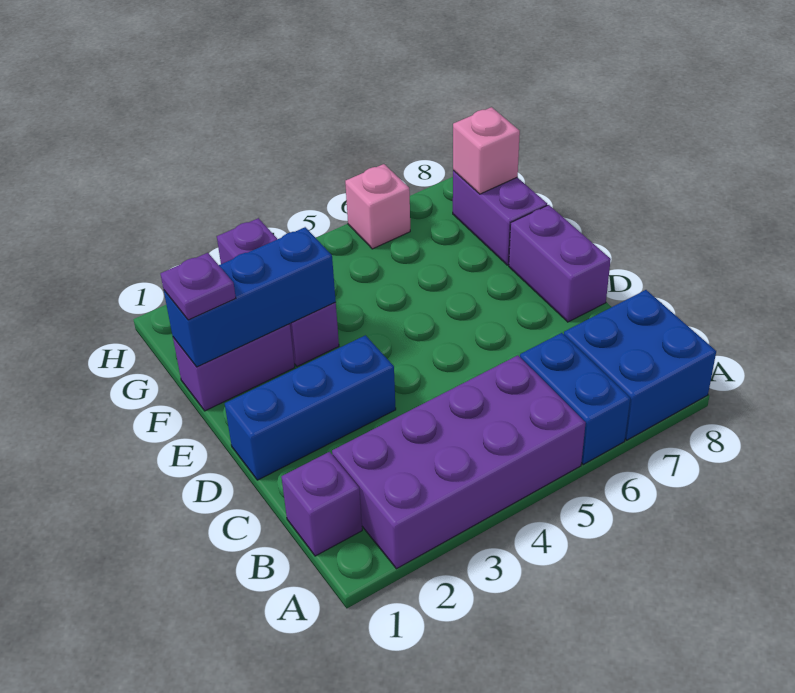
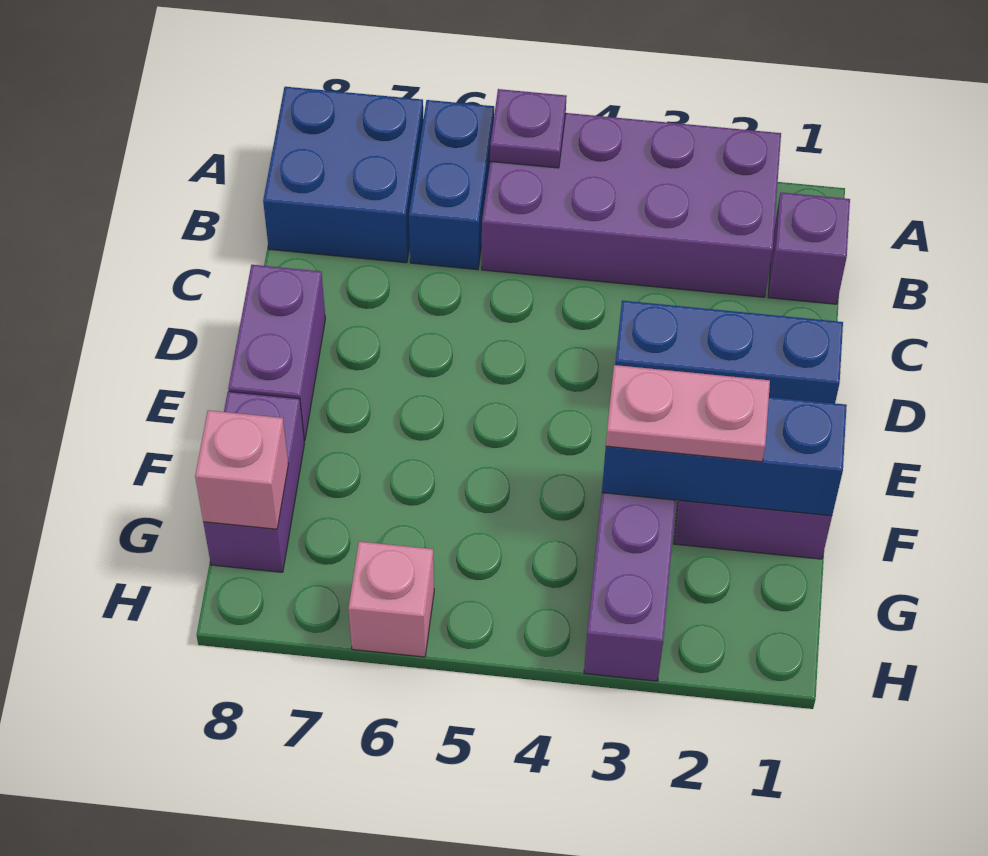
purple 1x1 plate [160,253,236,320] -> purple 1x1 plate moved to [490,89,567,168]
none -> pink 1x2 plate [606,365,770,462]

